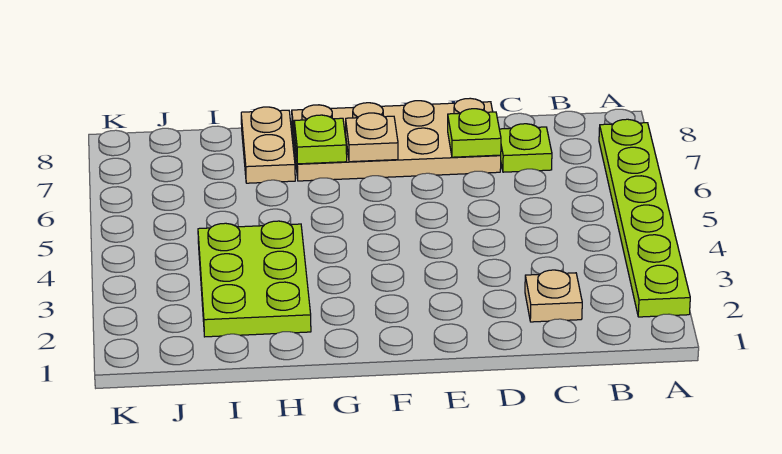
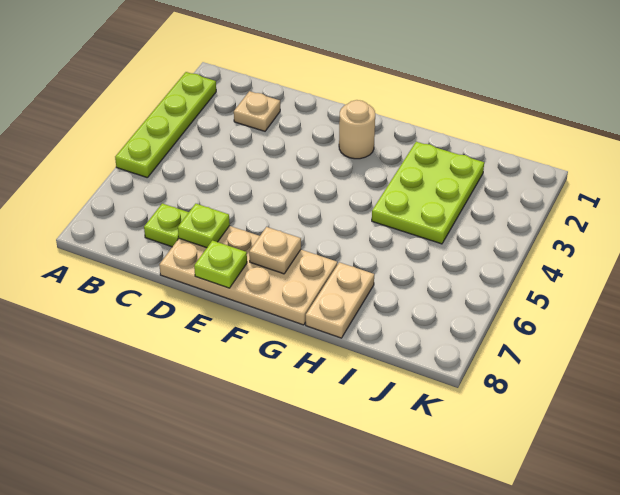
lime 1x6 plate [599,119,690,317] -> lime 1x4 plate [115,72,216,177]
none -> tan 1x1 round brick [339,100,375,159]
lime 1x1 plate [294,115,347,164] -> lime 1x1 plate moved to [194,241,247,288]

